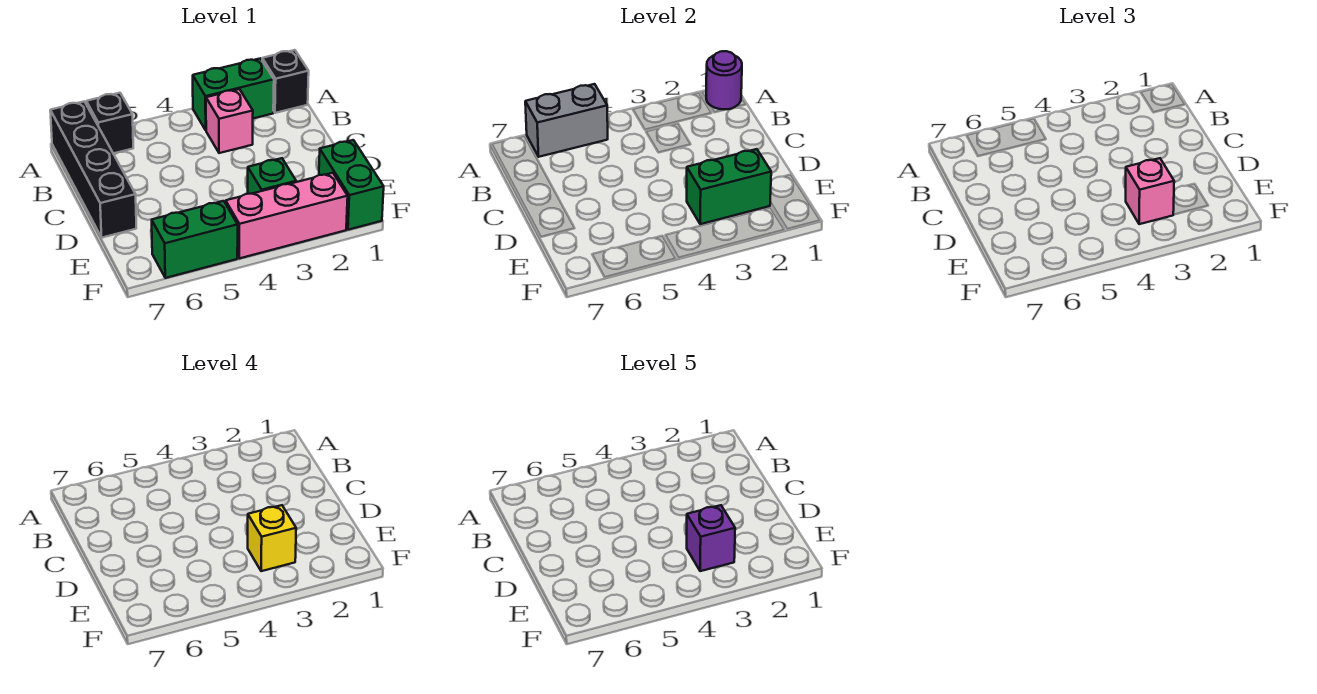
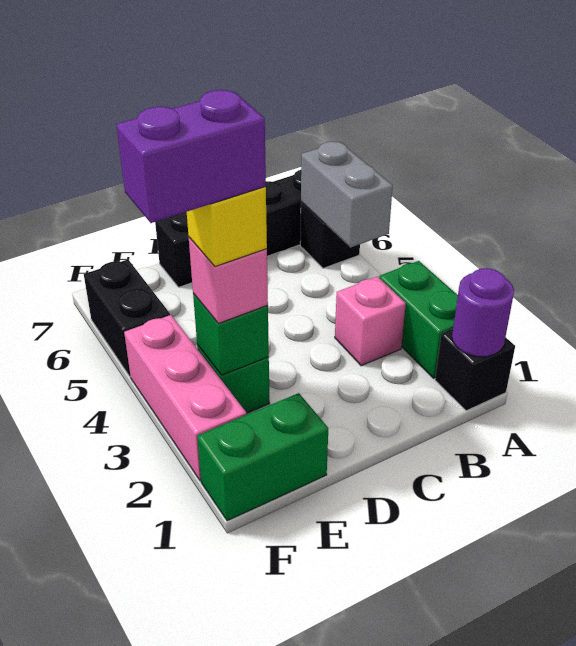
green 1x2 brick [687,149,771,224] -> green 1x1 brick [193,294,269,375]
purple 1x1 brick [687,505,735,571] -> purple 1x2 brick [116,90,266,223]
green 1x2 brick [152,201,238,278] -> black 1x2 brick [84,259,170,376]

